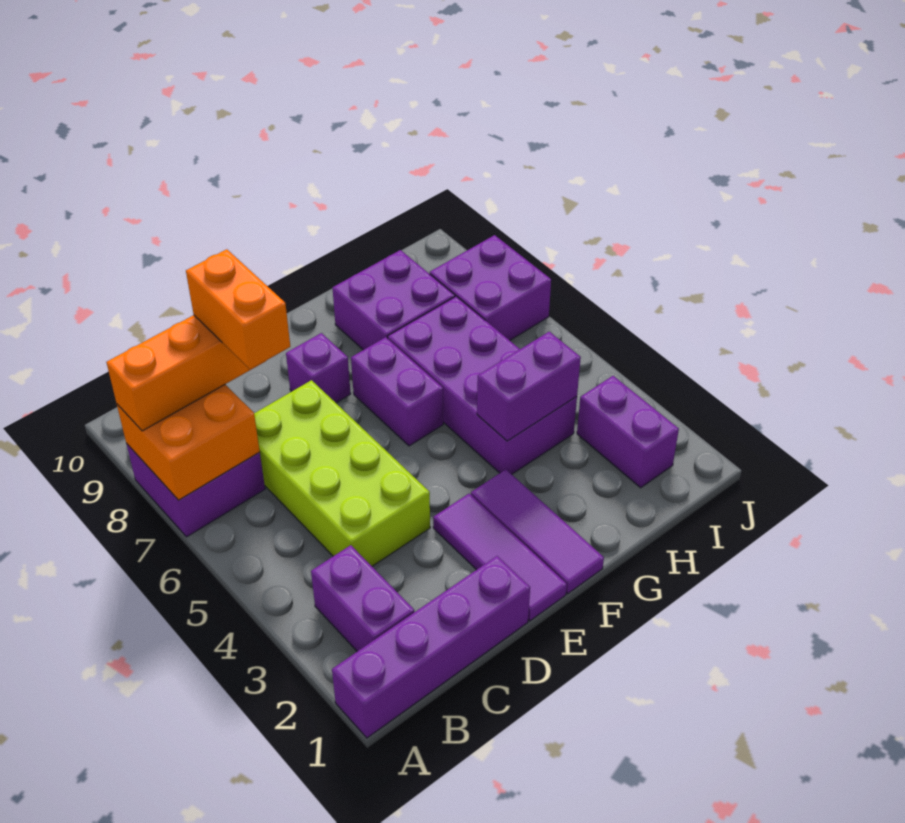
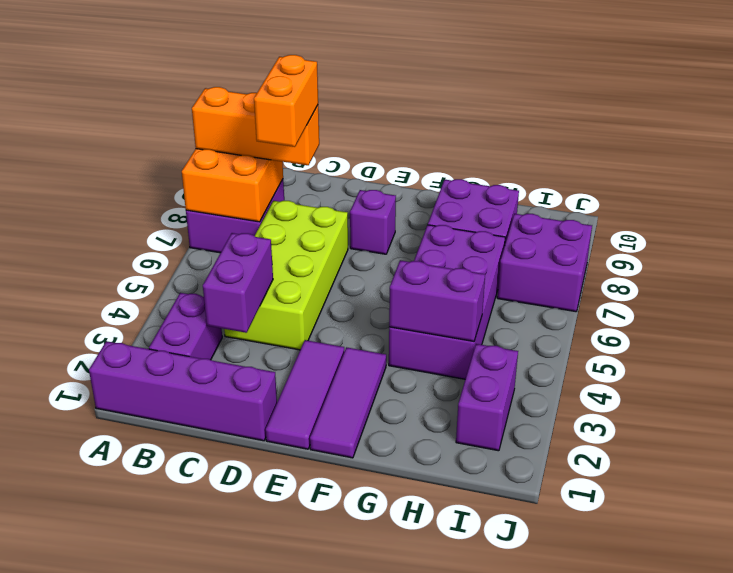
purple 1x2 brick [351,337,443,446] -> purple 1x2 brick moved to [203,233,273,333]

